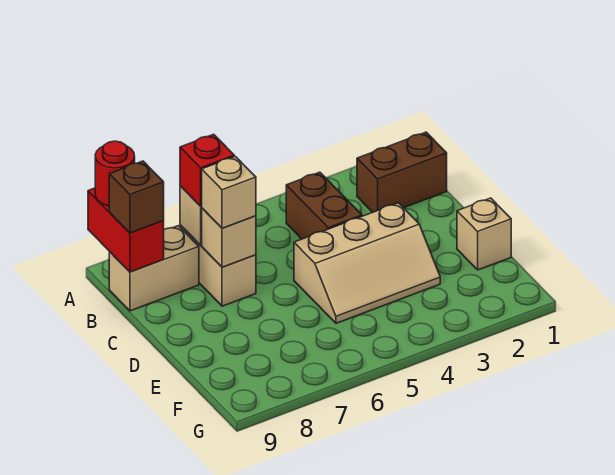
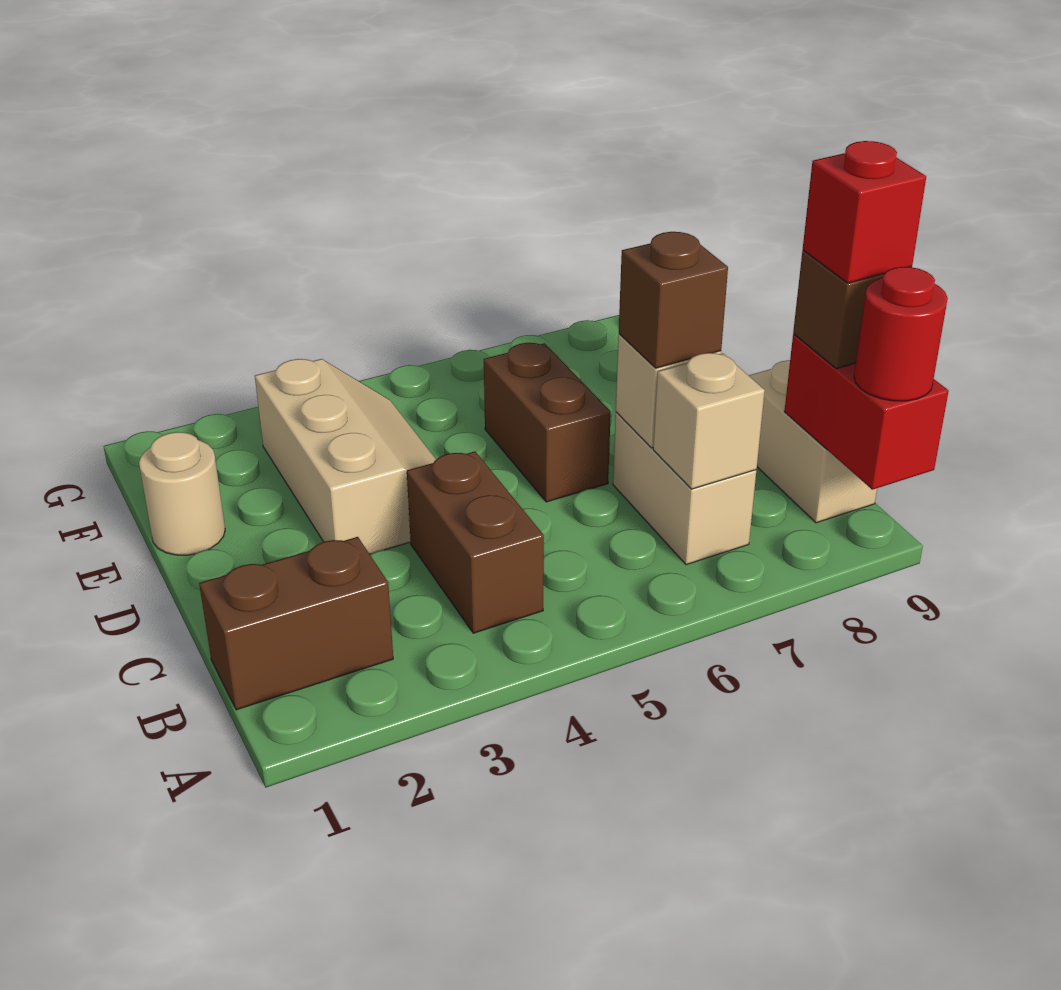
red 1x1 brick [180,134,234,206] -> red 1x1 brick moved to [803,141,926,283]
tan 1x2 brick [109,226,199,311] -> tan 1x2 brick turned to [748,360,877,523]
tan 1x1 brick [202,156,256,228] -> brown 1x1 brick [619,232,728,368]
tan 2x3 slope [294,203,440,323] -> tan 2x3 slope turned to [255,359,436,554]
none -> brown 1x2 brick [484,343,611,502]
tan 1x1 brick [457,198,511,270] -> tan 1x1 round brick [139,432,225,555]

